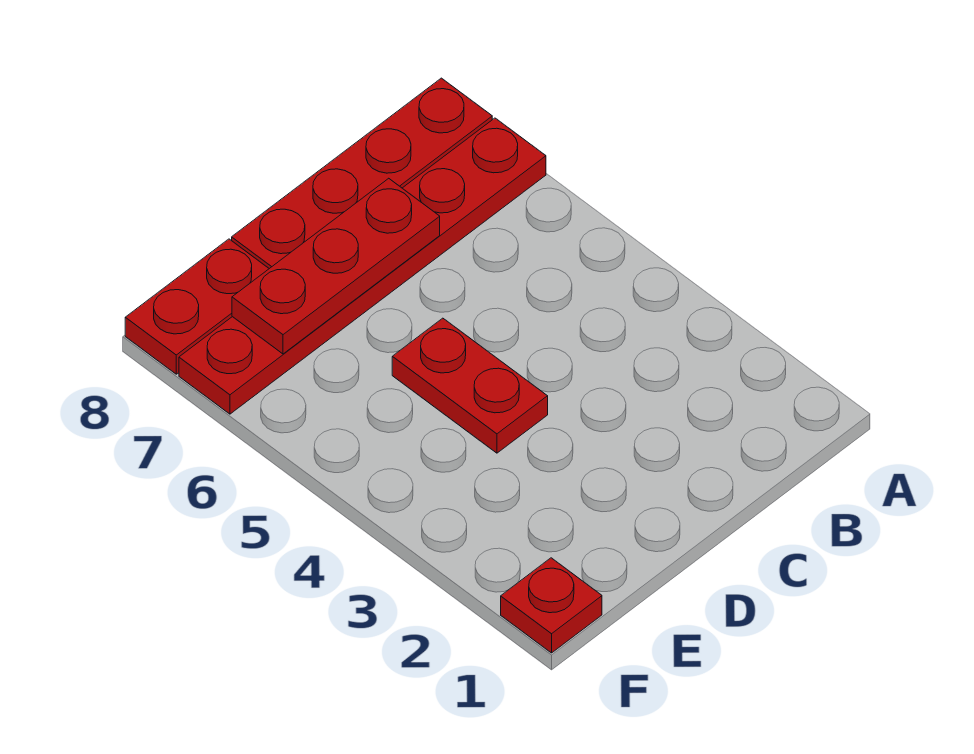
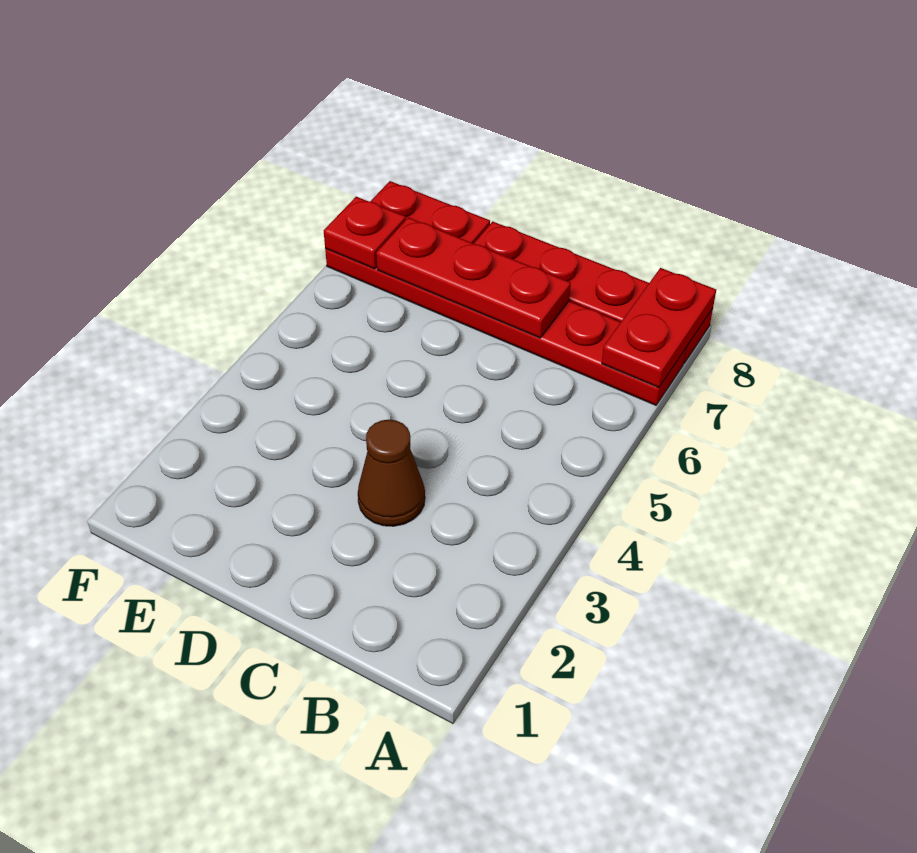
none -> brown 1x1 cone [358,420,425,526]
red 1x2 plate [392,318,548,453] -> red 1x2 plate moved to [602,268,716,388]
red 1x1 plate [501,558,602,653] -> red 1x1 plate moved to [324,197,406,269]

